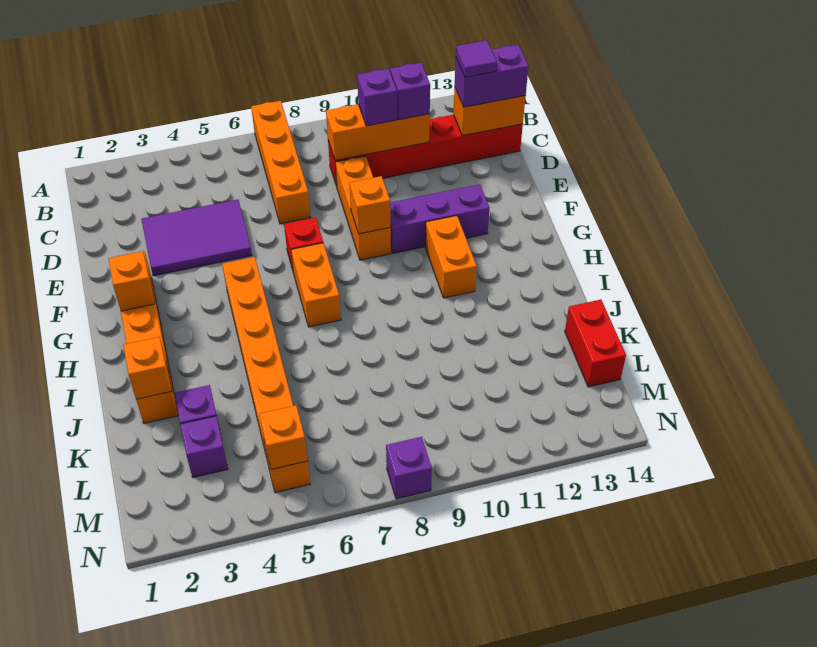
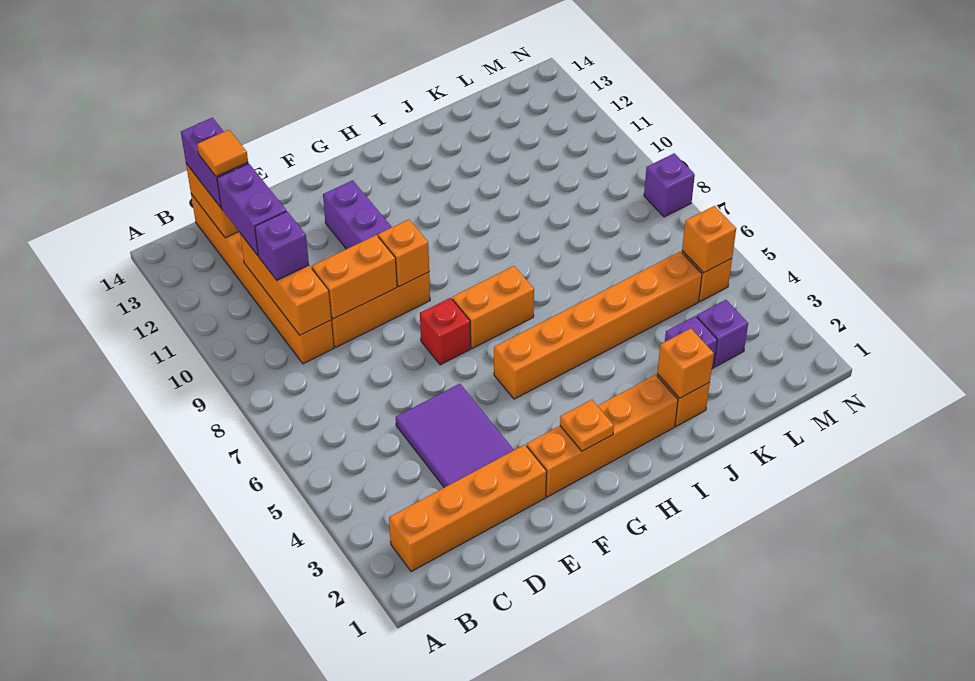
orange 1x4 brick [251,101,311,224] -> orange 1x4 brick moved to [389,445,547,572]
red 1x6 brick [328,115,523,186] -> orange 1x6 brick [191,194,334,364]
purple 1x1 brick [390,63,430,120] -> purple 1x2 brick [217,164,286,255]
purple 1x1 tile [456,40,497,77] -> orange 1x1 tile [197,130,248,177]
orange 1x1 brick [108,251,155,311] -> orange 1x1 plate [560,400,614,451]
orange 1x2 brick [425,216,477,298] -> orange 1x2 brick moved to [312,235,397,319]
red 1x2 brick [565,300,626,387] -> none

